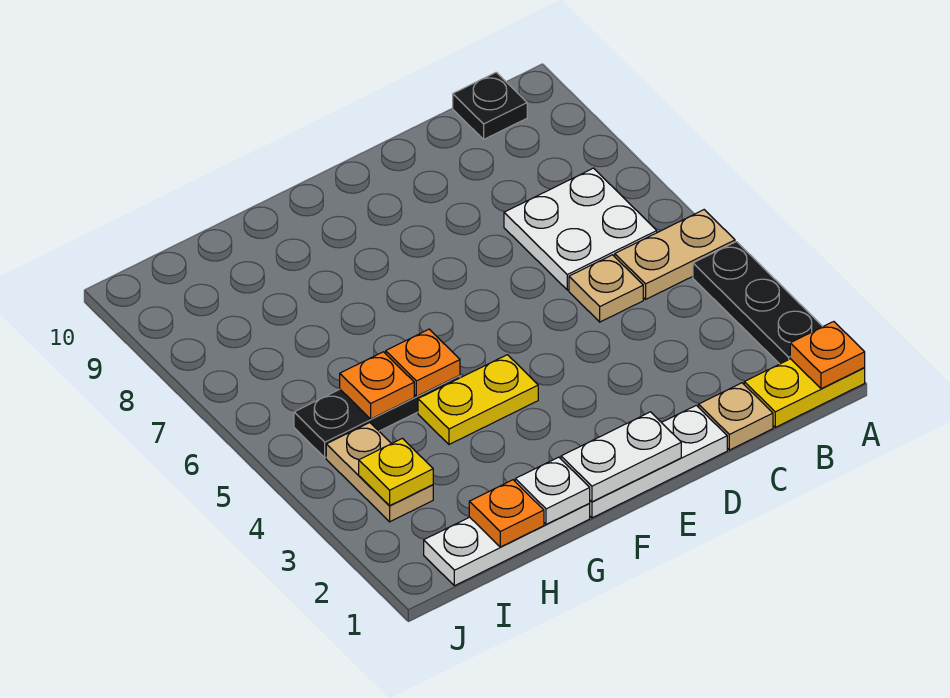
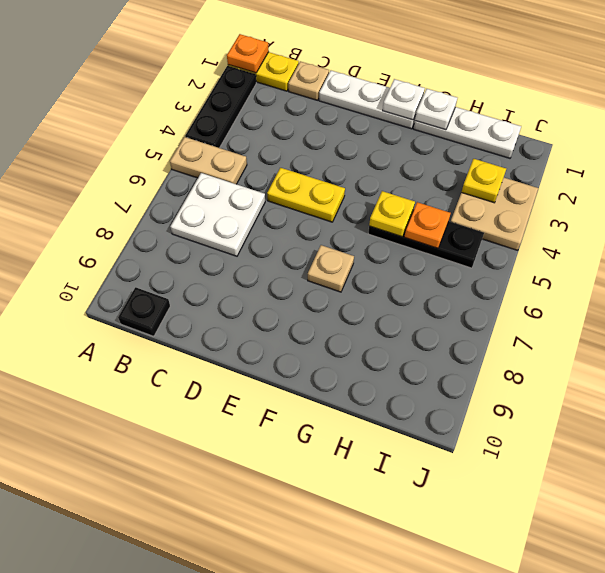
tan 1x1 plate [569,255,643,322] -> tan 1x1 plate moved to [308,245,354,292]
white 1x2 plate [561,412,681,502] -> white 1x1 plate [383,79,425,120]
yellow 1x2 plate [418,355,538,444] -> yellow 1x2 plate moved to [267,168,345,222]
orange 1x1 plate [386,329,460,397] -> yellow 1x1 plate [369,191,415,237]
orange 1x1 plate [469,480,544,547] -> none
tan 1x2 plate [326,423,433,522] -> tan 2x2 plate [451,178,539,250]

